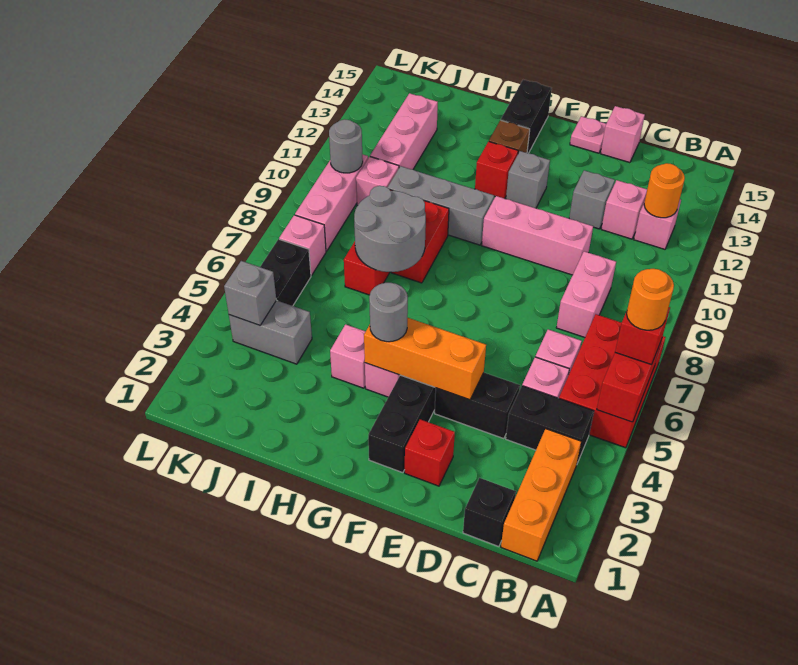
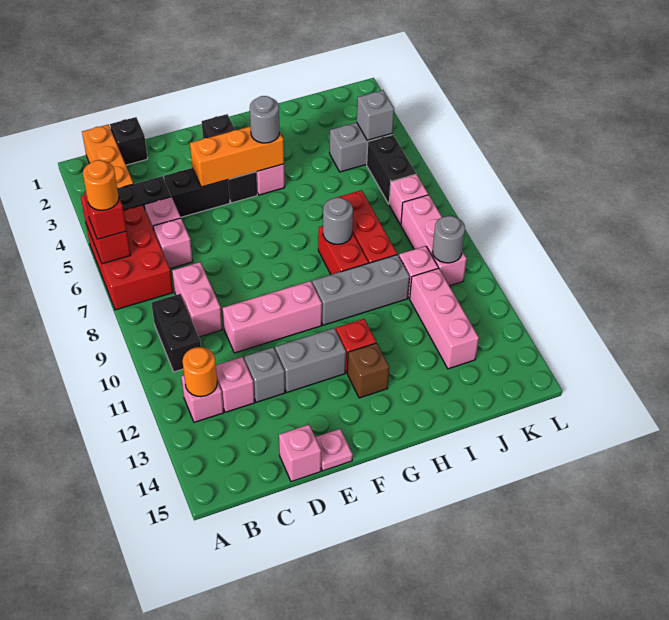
red 1x1 brick [405,419,455,486] -> none
grey 1x1 brick [506,151,550,208] -> grey 1x2 brick [275,328,346,392]
black 1x2 brick [501,80,552,153] -> black 1x2 brick moved to [152,294,201,372]
pink 1x1 brick [330,324,366,388] -> none
grey 2x2 round brick [354,186,426,272] -> grey 1x1 round brick [323,198,353,244]

